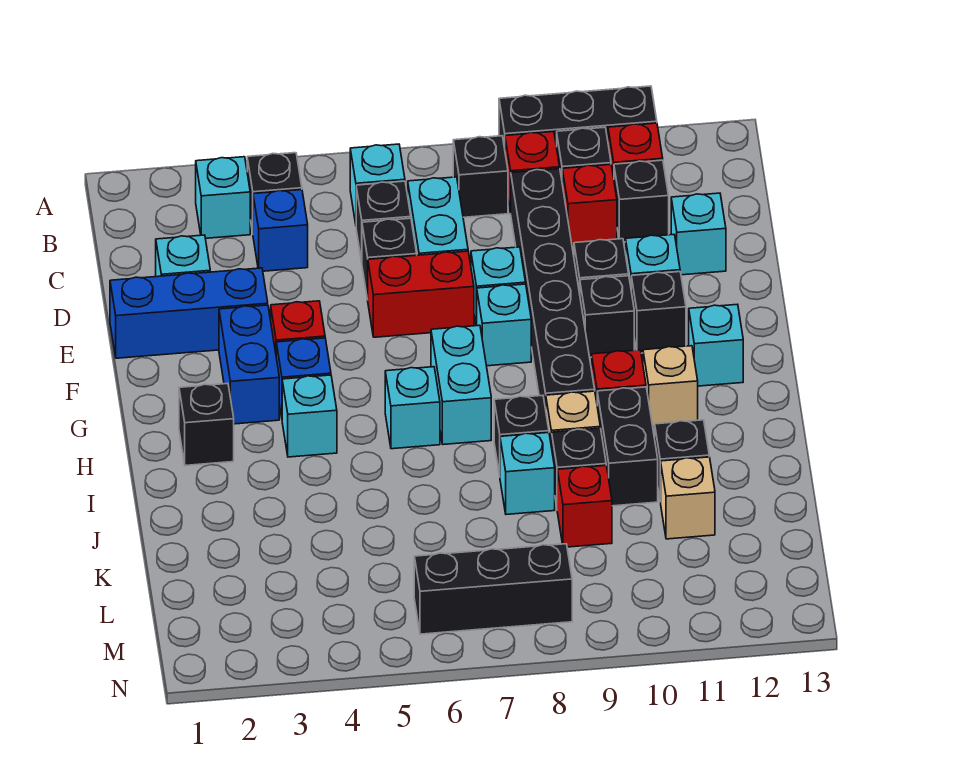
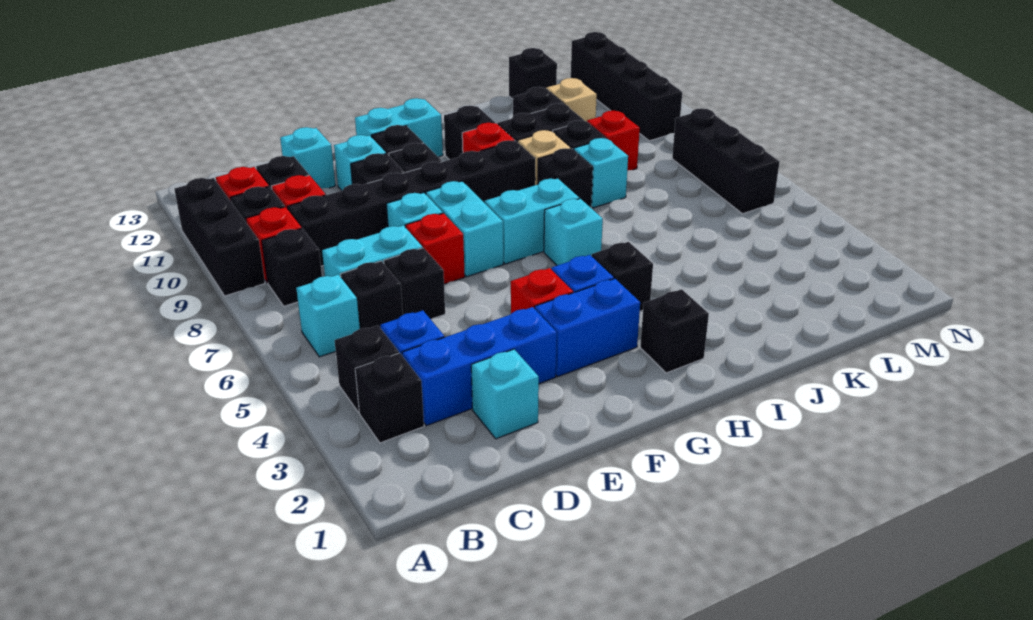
cyan 1x1 brick [196,157,250,238] -> black 1x1 brick [355,353,424,443]
blue 1x3 brick [110,268,268,358] -> blue 1x3 brick turned to [402,307,557,426]
red 1x2 brick [368,251,474,337] -> red 1x1 brick [406,213,465,284]
cyan 1x1 brick [477,284,531,366] -> cyan 1x2 brick [426,181,503,277]
cyan 1x1 brick [689,304,743,386] -> cyan 1x2 brick [355,98,443,157]
cyan 1x1 brick [282,375,337,457] -> black 1x1 brick [592,242,653,311]
tan 1x1 brick [643,346,698,427] -> black 1x1 brick [444,105,495,160]
none -> black 1x1 brick [509,48,557,99]
none -> black 1x4 brick [571,32,682,141]

